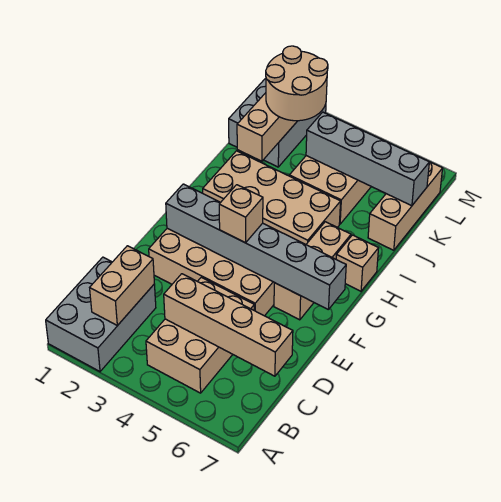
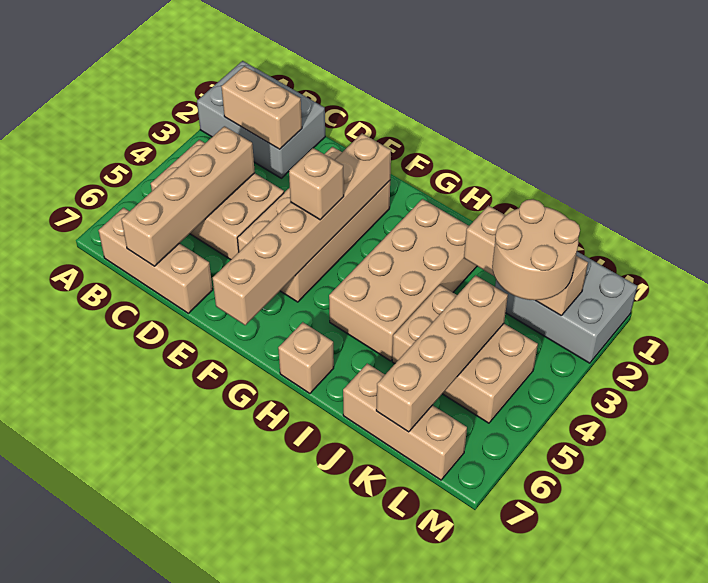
grey 1x6 brick [166,184,346,310] -> tan 1x6 brick [213,133,391,325]
tan 1x3 brick [274,222,351,320] -> tan 1x3 brick moved to [98,208,213,313]
grey 1x4 brick [306,112,429,206] -> tan 1x4 brick [376,275,508,432]

